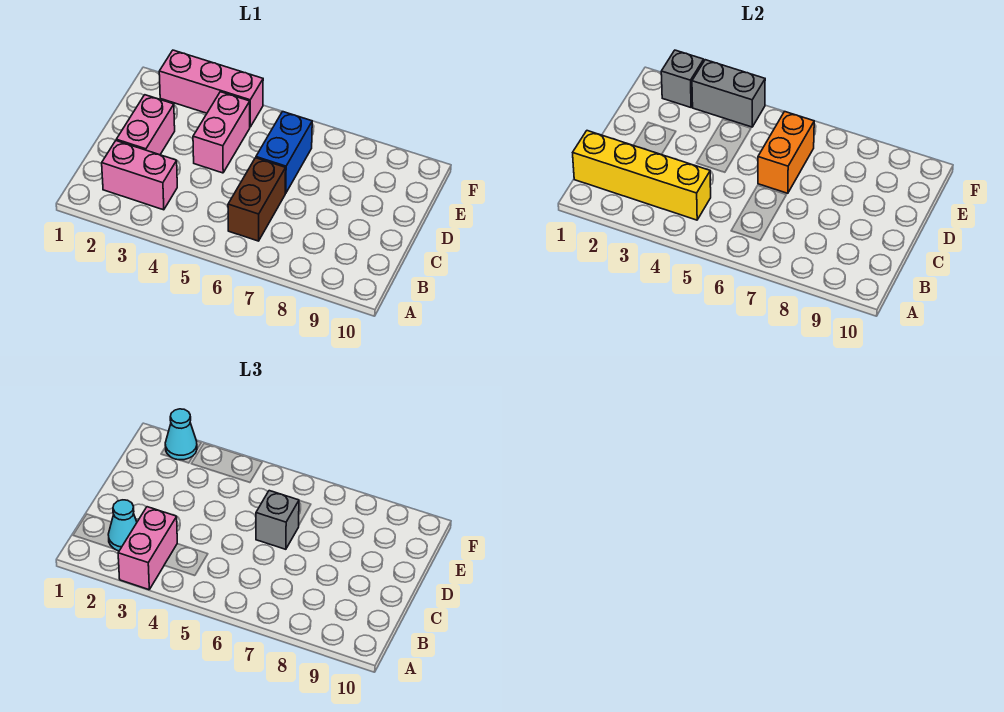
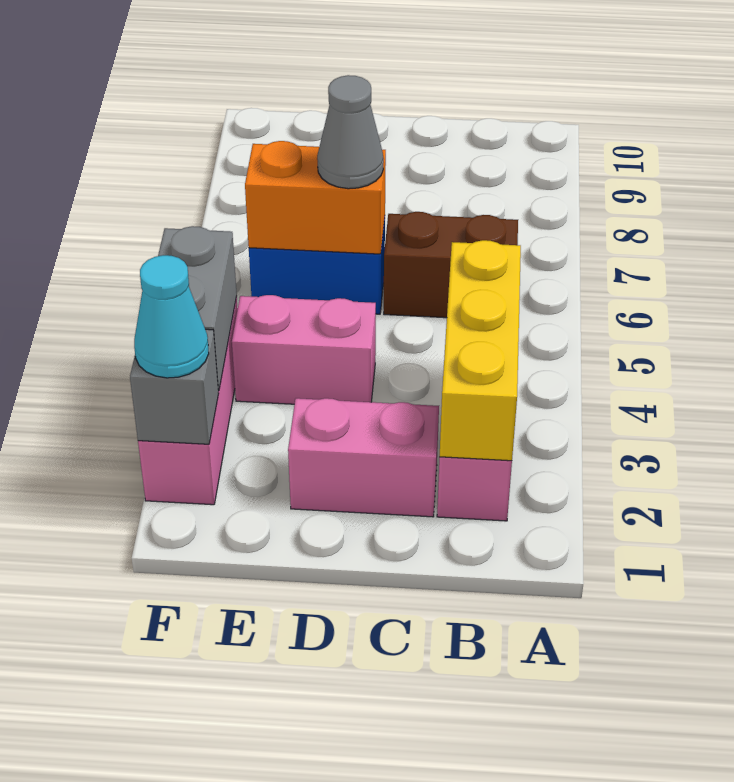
pink 1x2 brick [118,507,177,590] -> none
yellow 1x4 brick [573,131,711,220] -> yellow 1x3 brick [440,240,521,461]
cyan 1x1 cone [108,500,137,551] -> none
grey 1x1 brick [256,491,299,549] -> grey 1x1 cone [317,75,384,189]

